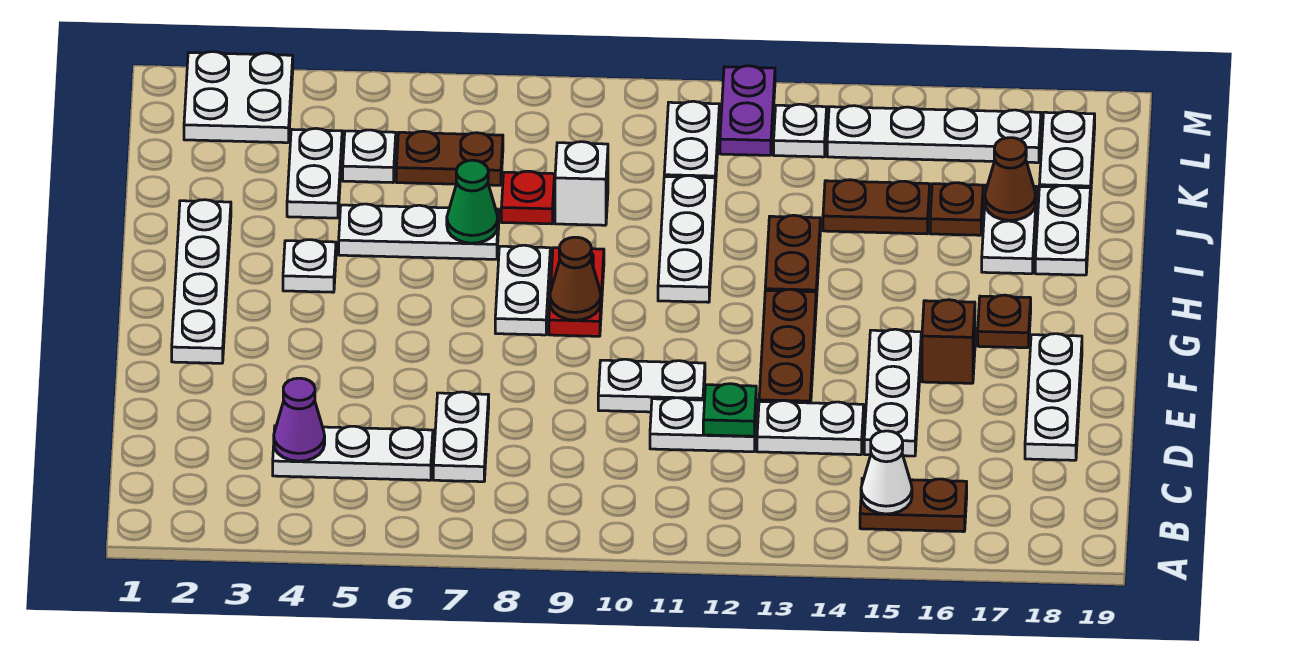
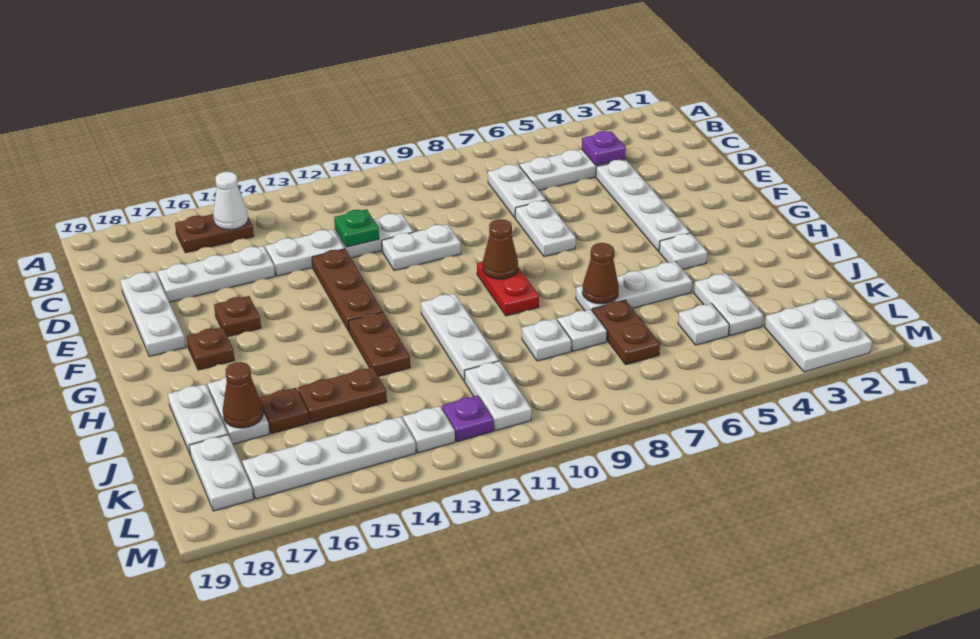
purple 1x1 cone [274,378,325,461] -> purple 1x1 plate [582,131,626,165]
white 1x3 plate [864,329,921,456] -> white 1x3 plate turned to [157,246,275,302]
white 1x4 plate [172,200,231,363] -> white 1x4 plate moved to [596,160,690,251]
brown 1x1 brick [922,300,975,383] -> brown 1x1 plate [214,296,261,337]
white 1x2 plate [495,245,550,335] -> white 1x2 plate moved to [515,200,576,257]
green 1x1 cone [447,160,498,243] -> brown 1x1 cone [582,243,619,304]
red 1x1 plate [501,171,554,224] -> white 1x1 plate [558,309,607,351]
white 1x1 brick [555,142,608,225] -> white 1x1 plate [522,319,572,361]
brown 1x2 plate [396,131,503,185] -> brown 1x2 plate turned to [593,300,660,365]
purple 1x2 plate [720,66,775,155] -> purple 1x1 plate [442,395,493,442]

